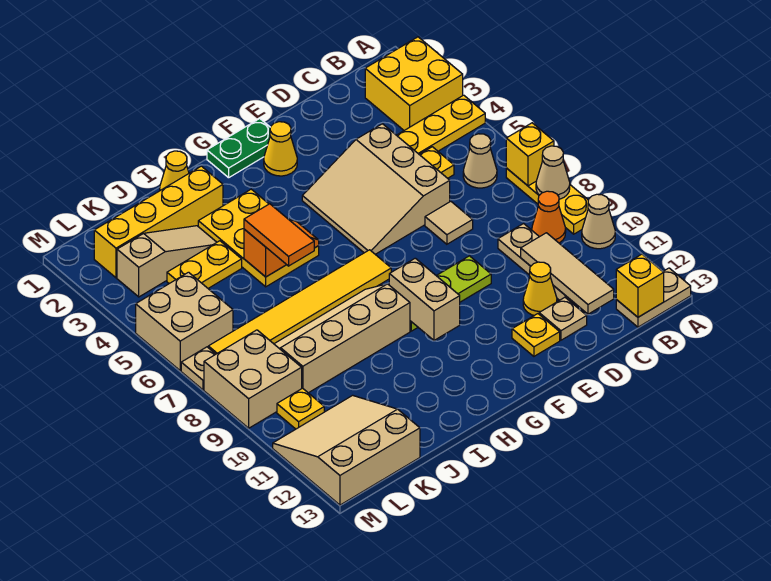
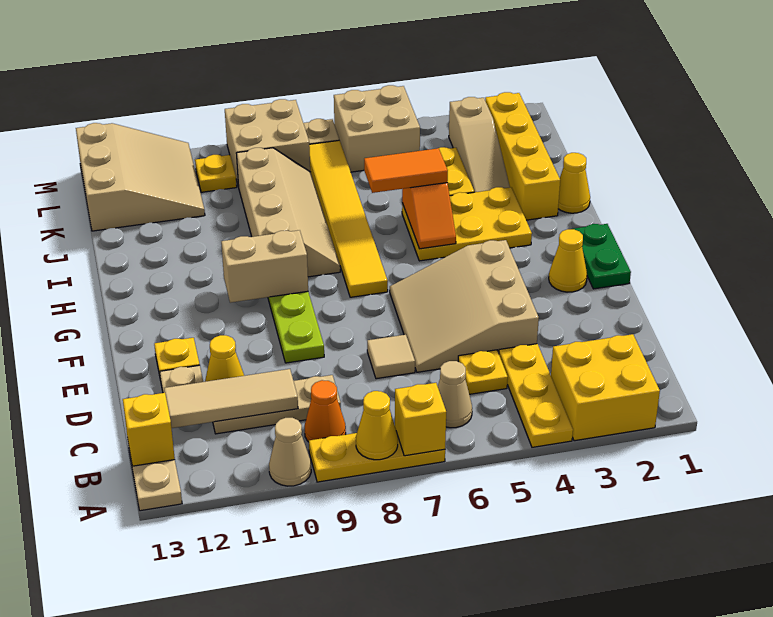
tan 1x1 cone [536,146,570,199] -> yellow 1x1 cone [356,391,398,460]
tan 3x3 slope [302,124,450,254] -> tan 3x3 slope turned to [390,240,539,372]

